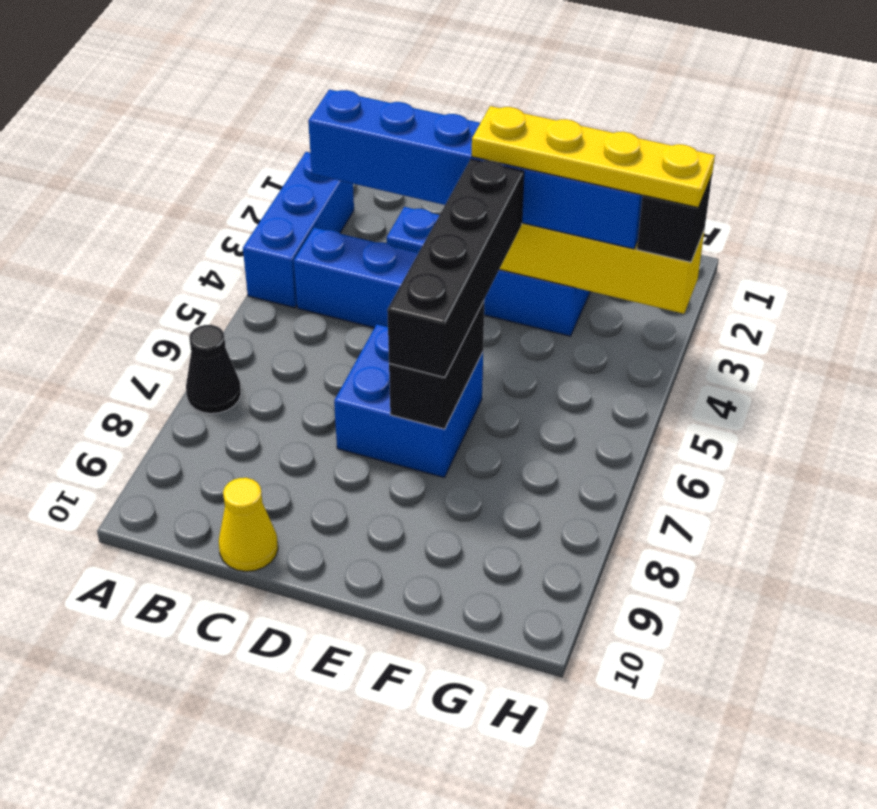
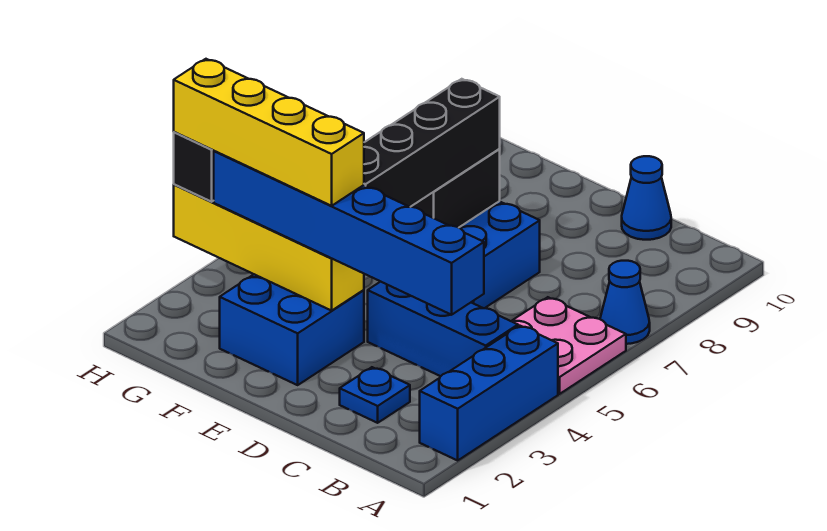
none -> pink 2x2 plate [512,297,626,394]
black 1x1 cone [186,325,241,414] -> blue 1x1 cone [600,261,650,344]
yellow 1x1 cone [219,478,278,571] -> blue 1x1 cone [622,156,671,240]
yellow 1x4 plate [472,106,715,208] -> yellow 1x4 brick [174,59,364,206]

